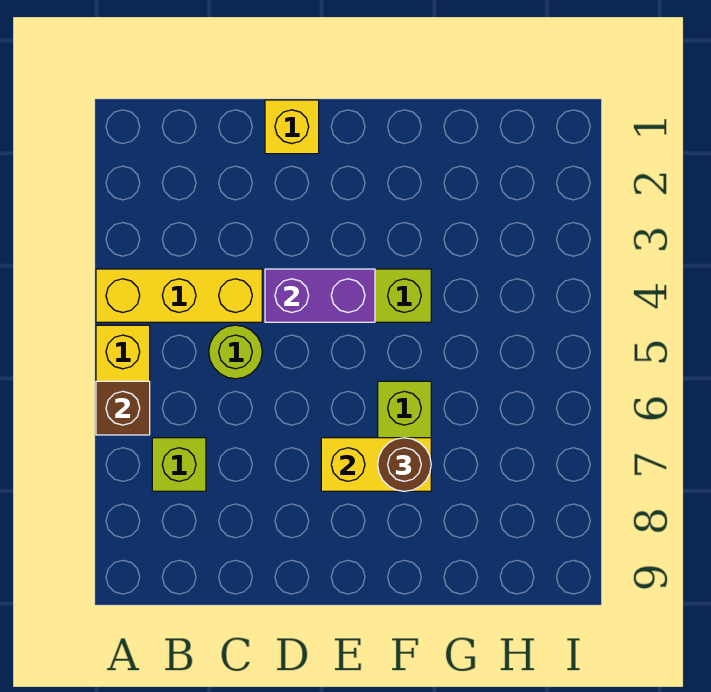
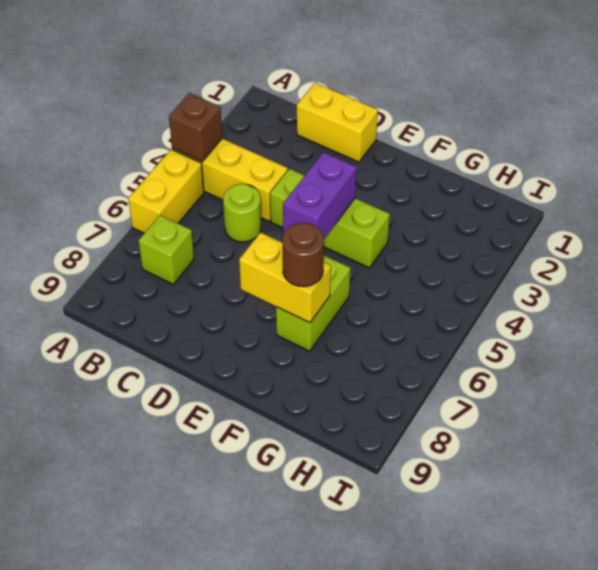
brown 1x1 brick [96,381,150,435] -> brown 1x1 brick moved to [169,93,222,162]
yellow 1x1 brick [265,100,319,154] -> yellow 1x2 brick [297,83,378,162]
purple 1x2 brick [265,269,375,322] -> purple 1x2 brick turned to [283,152,357,239]

